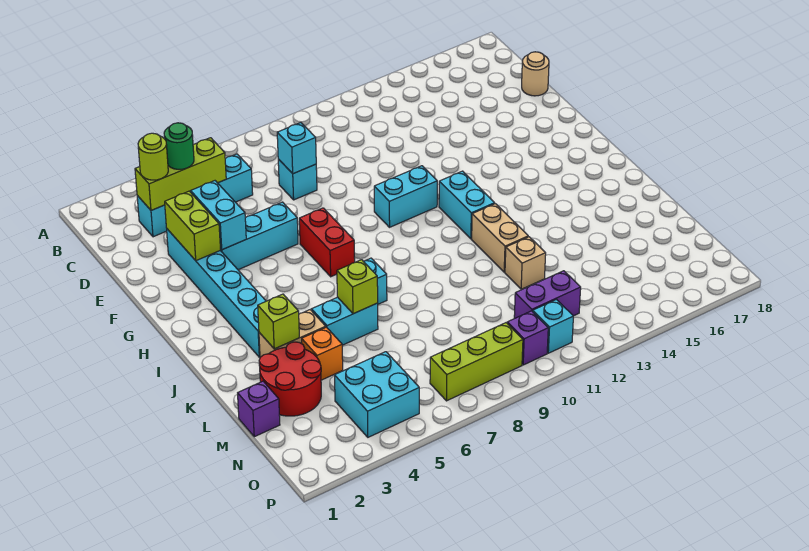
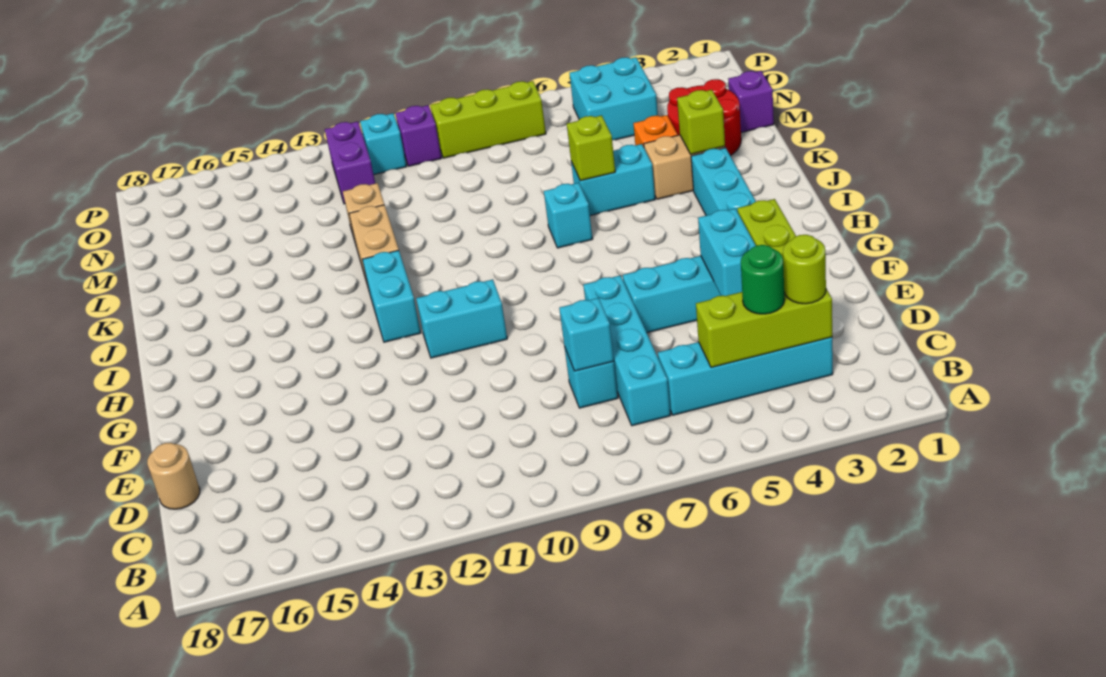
none -> cyan 1x4 brick [583,275,671,426]
red 1x2 brick [299,208,355,277] -> none
purple 1x2 brick [514,271,581,318] -> purple 1x2 brick turned to [325,122,375,204]

